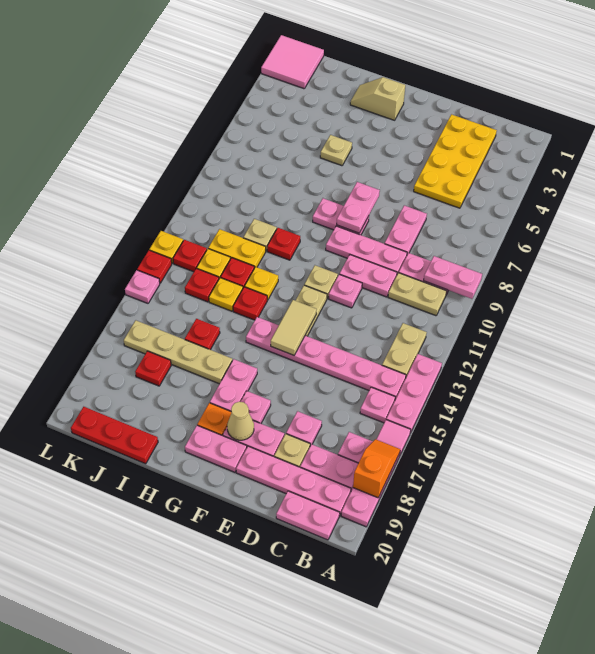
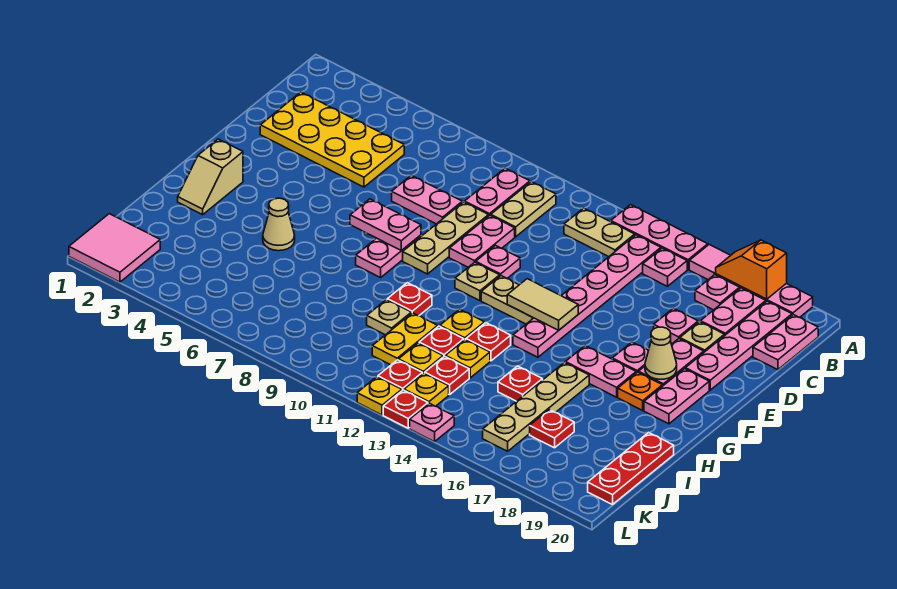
pink 1x2 plate [424,256,482,299] -> none
pink 1x3 plate [326,226,407,274] -> tan 1x3 plate [403,202,489,274]
tan 1x1 plate [320,135,352,166] -> tan 1x1 cone [263,198,295,251]
none -> yellow 1x1 plate [404,373,449,406]

